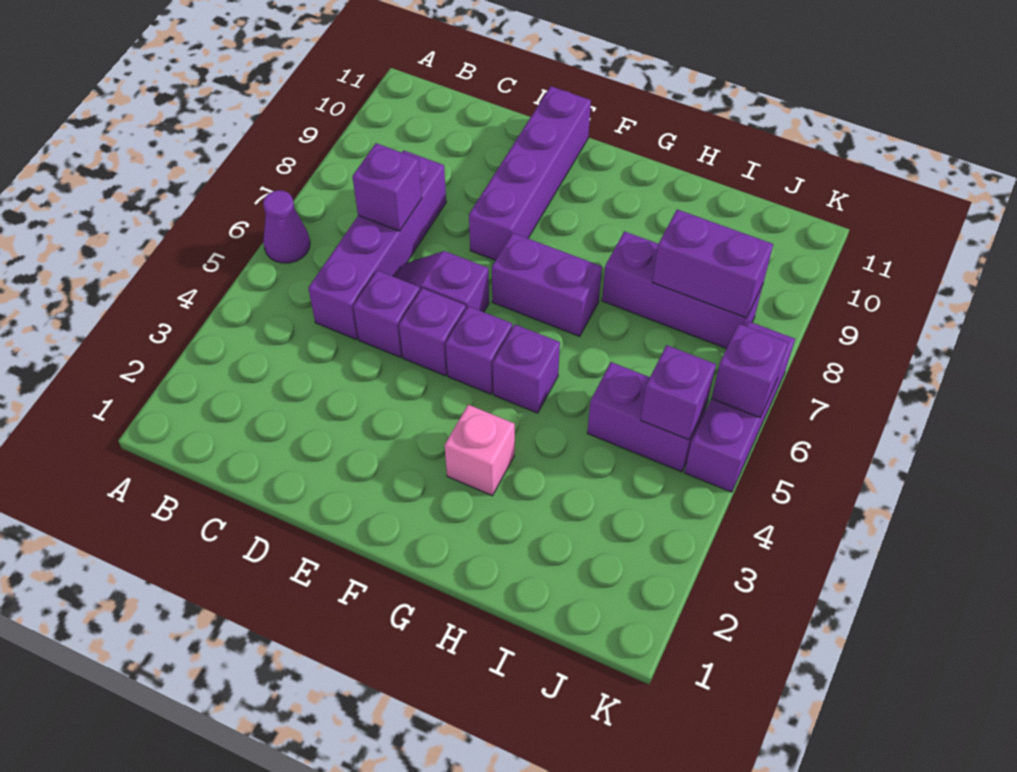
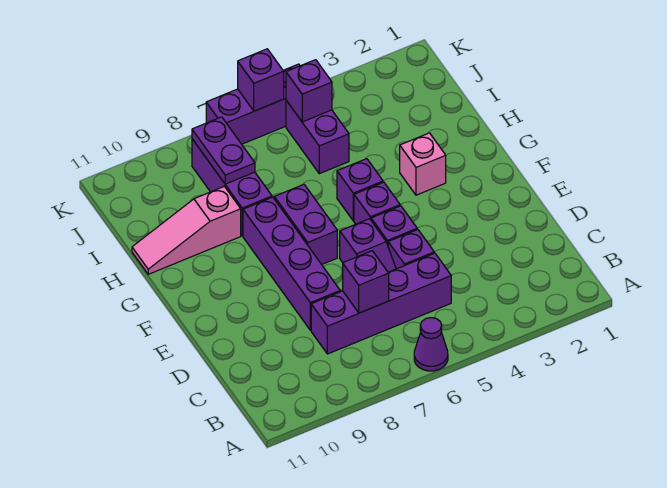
purple 1x4 brick [469,86,591,260] -> purple 1x4 brick turned to [243,197,340,330]
none -> pink 1x3 slope [132,186,241,274]
purple 1x2 brick [653,209,773,318] -> purple 1x2 plate [192,117,255,184]

